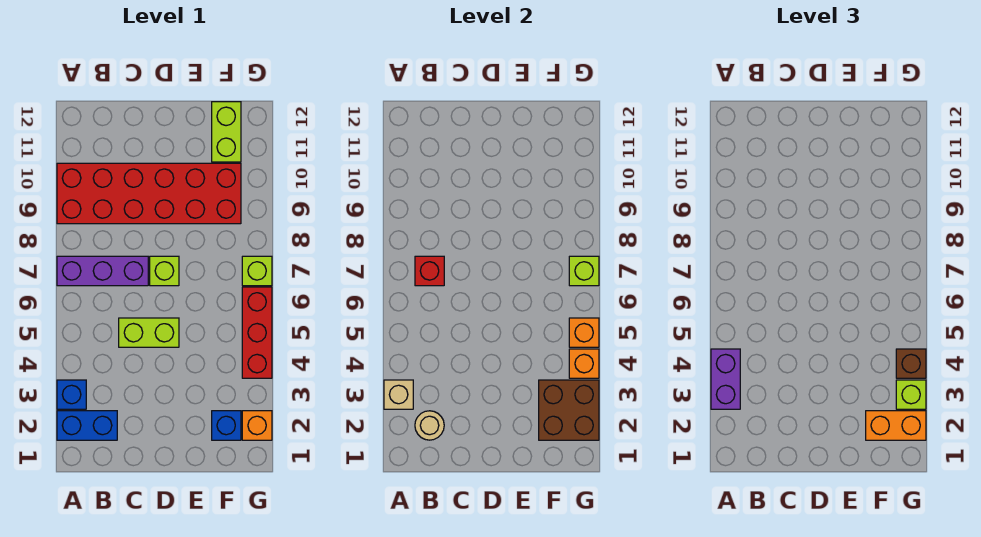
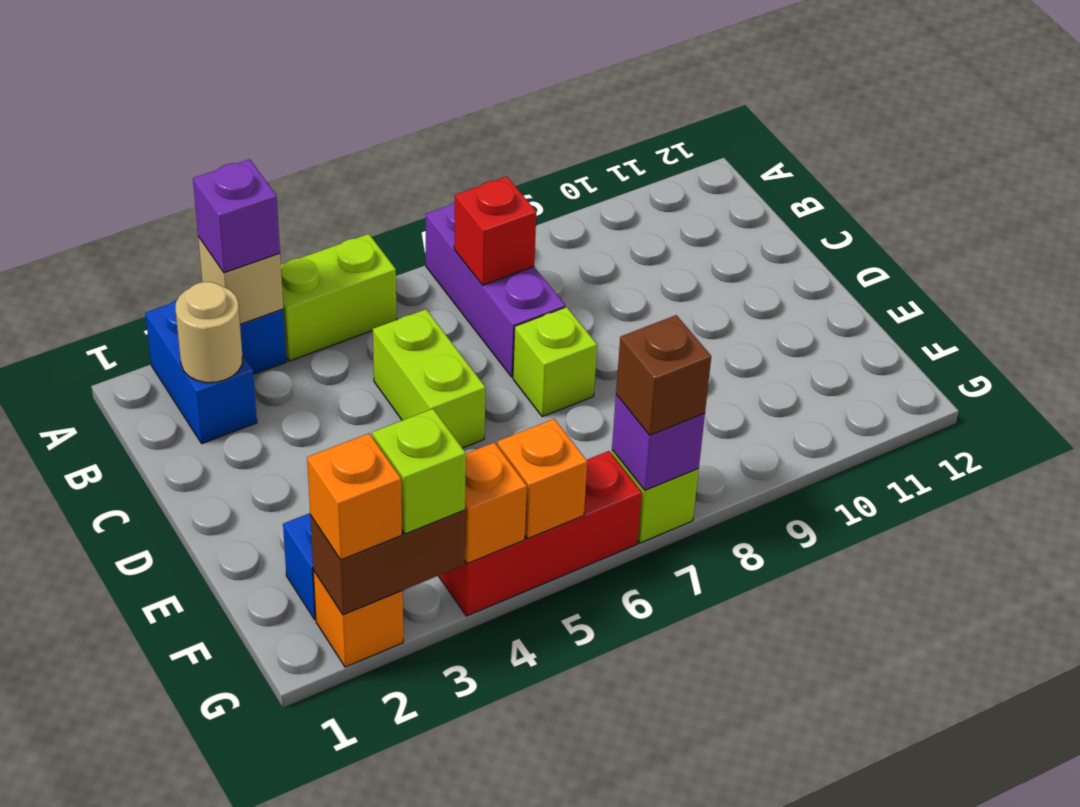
purple 1x2 brick [711,349,740,409] -> purple 1x1 brick [193,159,280,273]
red 2x6 brick [57,163,241,224] -> none
brown 2x2 brick [539,380,599,440] -> brown 1x2 brick [310,510,465,615]
orange 1x2 brick [866,411,926,440] -> orange 1x1 brick [307,433,402,560]
lime 1x2 brick [212,102,241,162] -> lime 1x2 brick moved to [281,234,397,361]
brown 1x1 brick [896,349,926,378] -> brown 1x1 brick moved to [616,315,711,435]
lime 1x1 brick [569,256,599,286] -> purple 1x1 brick [612,395,705,490]

